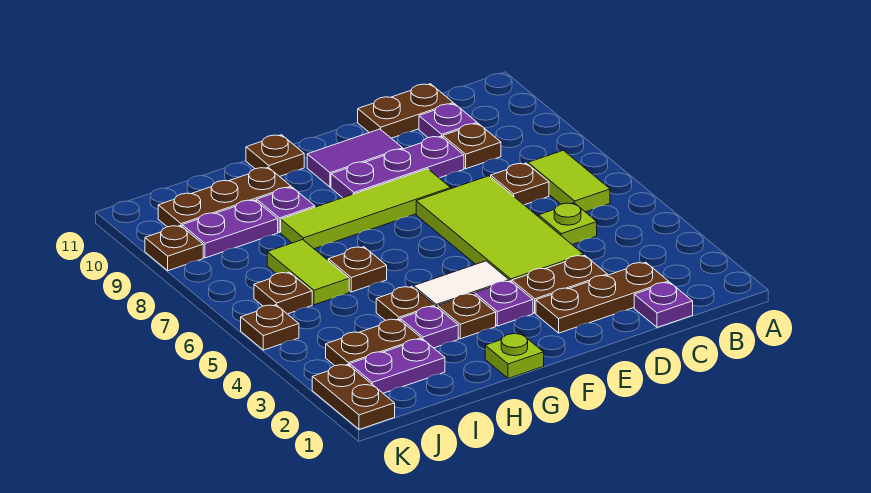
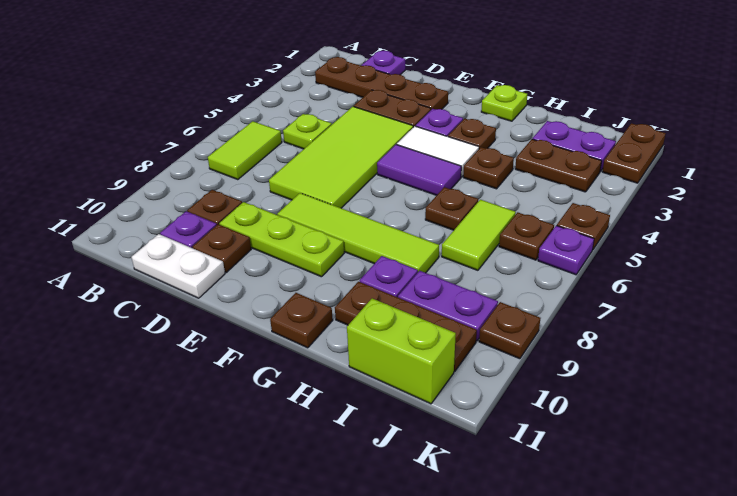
brown 1x3 plate [536,262,669,333] -> brown 1x4 plate [315,57,448,110]
brown 1x1 plate [491,163,549,205] -> brown 1x1 plate moved to [193,224,251,272]
brown 1x2 plate [358,84,453,138] -> white 1x2 plate [131,234,225,298]
purple 1x3 plate [331,136,464,198] -> lime 1x3 plate [219,202,344,277]
purple 1x2 tile [307,129,403,187] -> purple 1x2 tile moved to [377,145,461,195]
purple 1x1 plate [400,306,458,348] -> purple 1x1 plate moved to [538,226,594,275]
none -> lime 1x2 brick [347,298,456,404]

